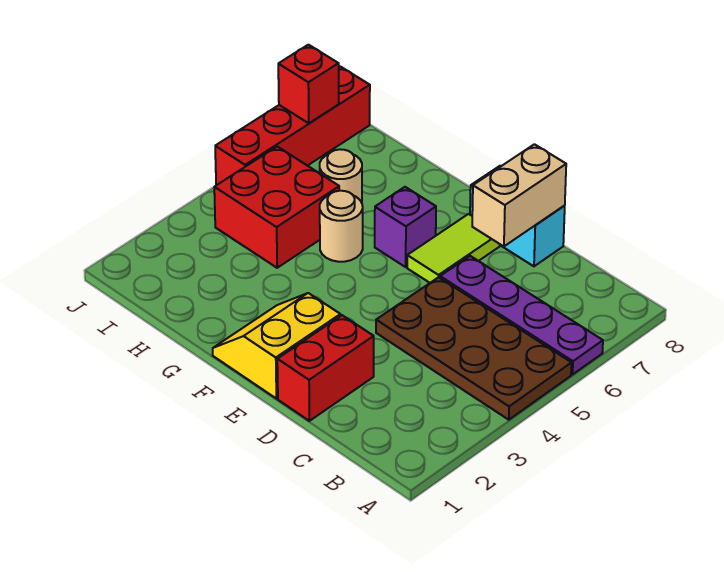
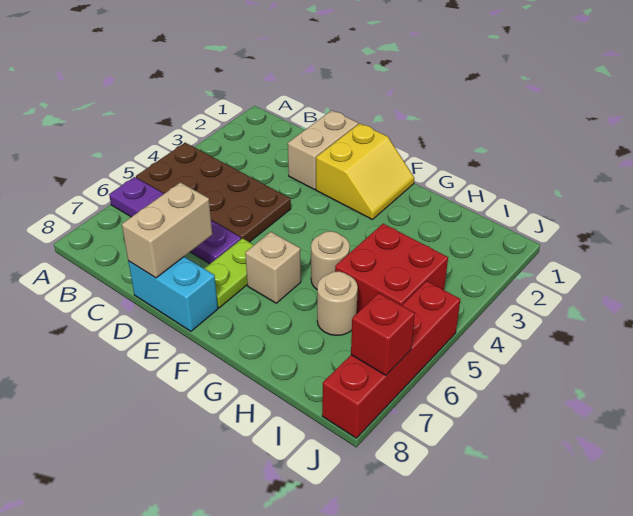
red 1x2 brick [277,315,374,421] -> tan 1x2 brick [288,110,358,190]
lime 1x2 tile [407,214,500,283] -> lime 1x2 plate [204,238,254,308]
purple 1x1 brick [375,187,436,267] -> tan 1x1 brick [245,232,301,303]

